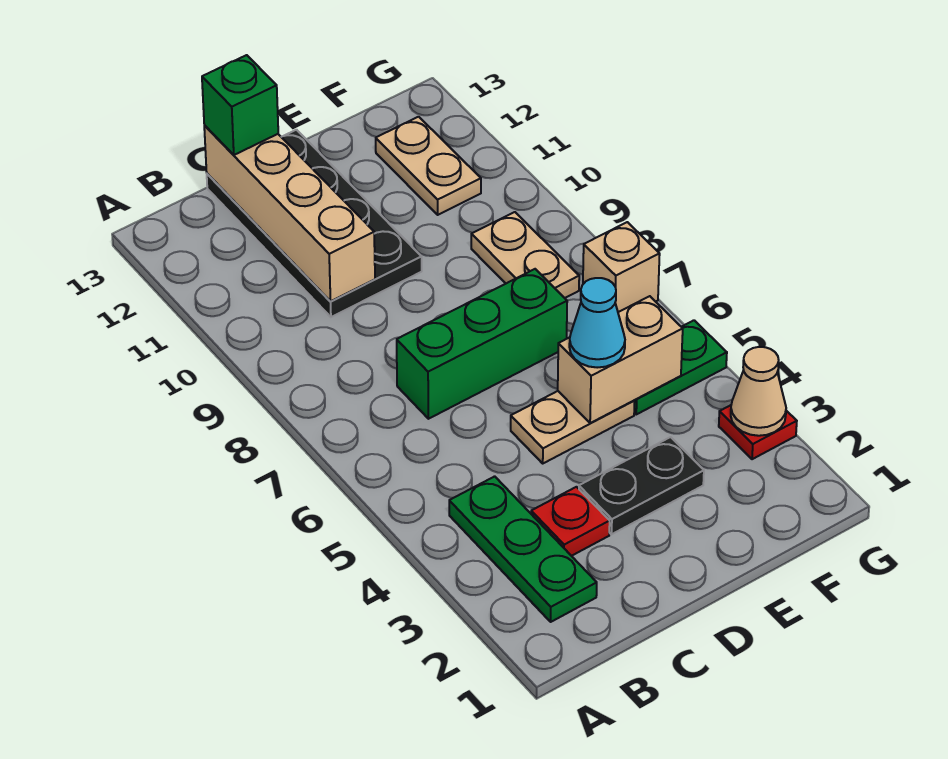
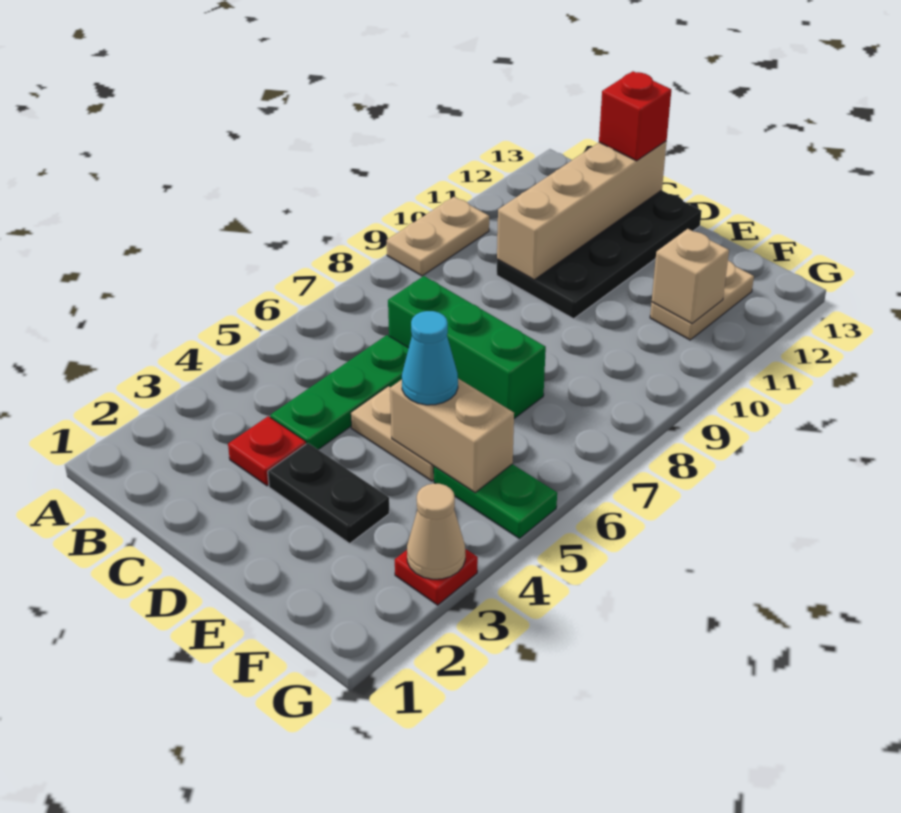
green 1x3 plate [449,476,597,622] -> green 1x3 plate moved to [270,335,409,449]
green 1x1 brick [202,55,278,155] -> red 1x1 brick [599,71,671,161]
tan 1x2 plate [471,212,579,298] -> tan 1x2 plate moved to [387,197,489,276]
tan 1x1 brick [583,222,660,312] -> tan 1x1 brick moved to [652,229,729,324]

